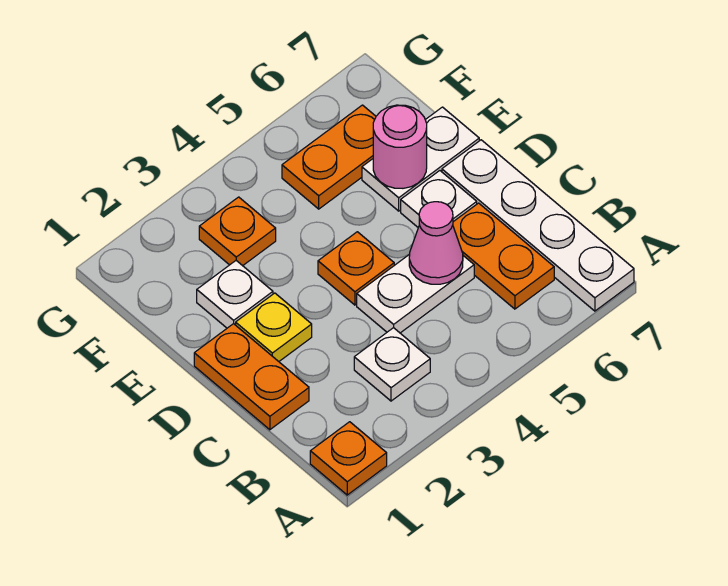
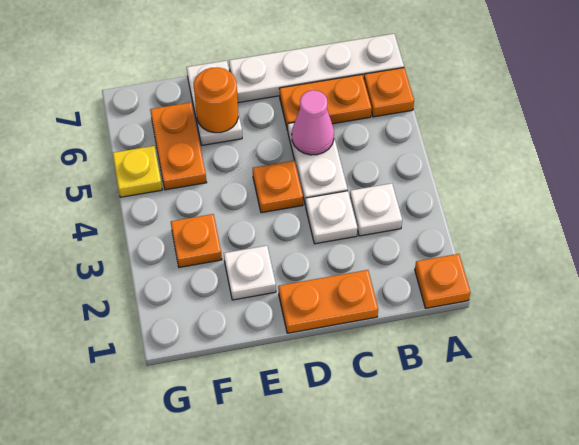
none -> orange 1x1 plate [364,68,414,117]
yellow 1x1 plate [236,293,312,361] -> yellow 1x1 plate moved to [113,146,162,197]
white 1x1 plate [401,171,477,227] -> white 1x1 plate moved to [306,191,357,244]
pink 1x1 round brick [373,105,427,188] -> orange 1x1 round brick [194,67,238,133]

